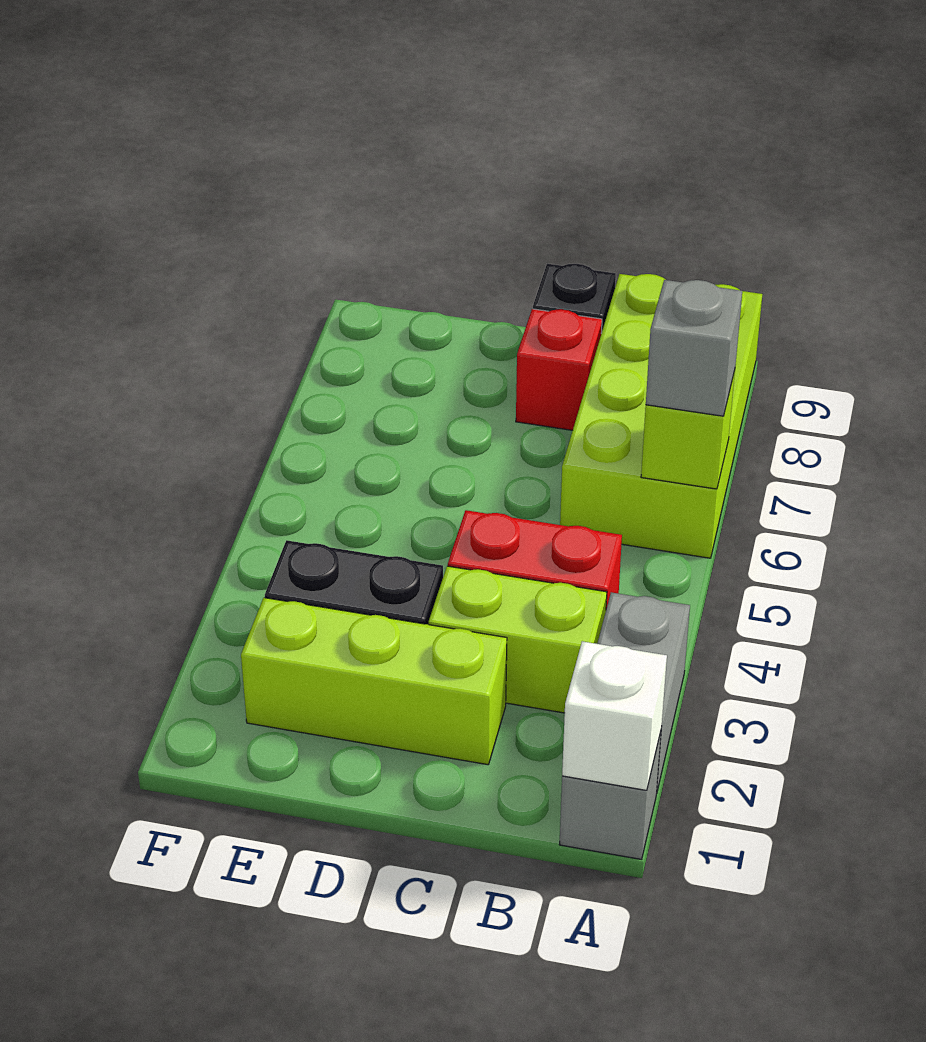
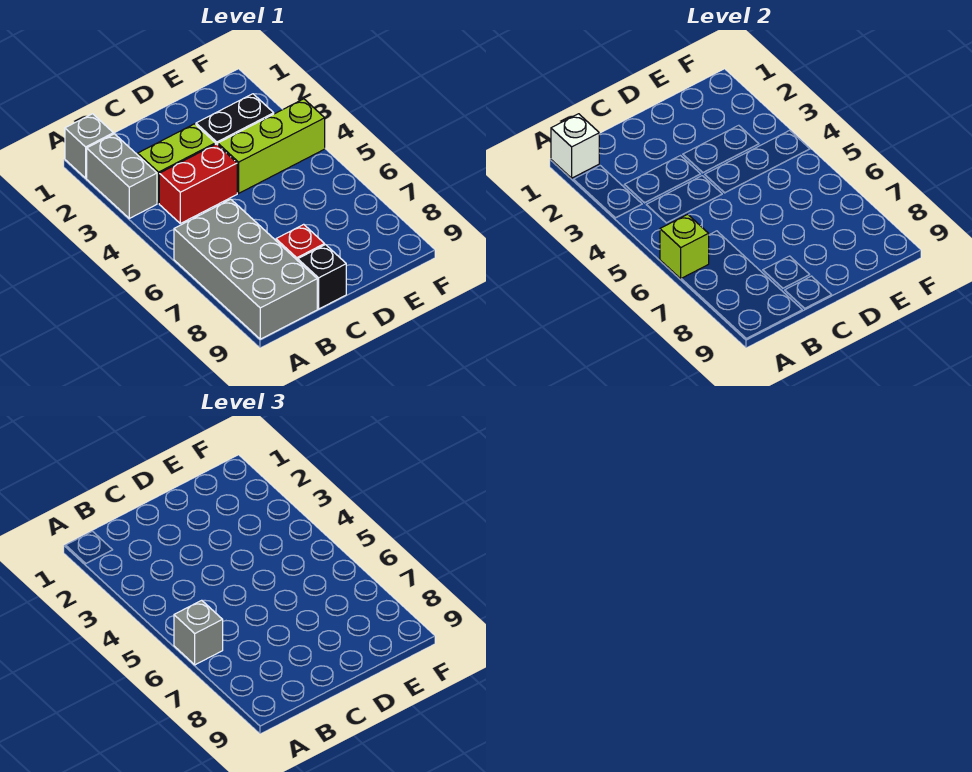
lime 2x4 brick [560,274,762,558] -> grey 2x4 brick [174,199,317,339]
lime 1x3 brick [241,598,507,765] -> lime 1x3 brick moved to [218,99,325,193]

